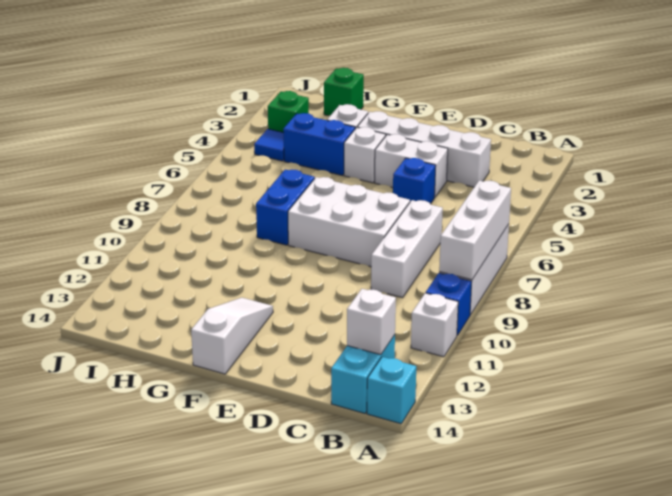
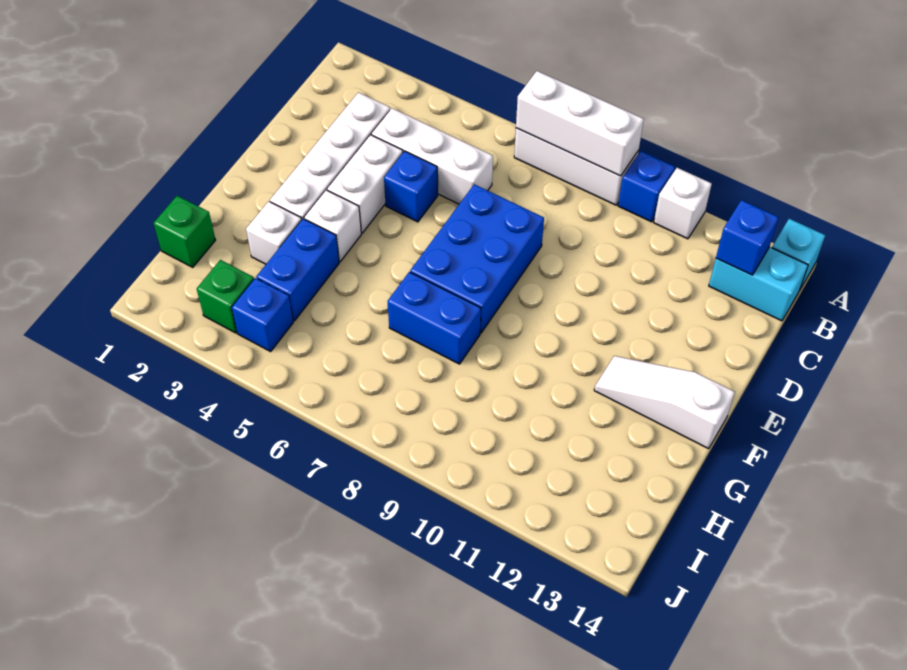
white 1x1 brick [347,289,396,355] -> blue 1x1 brick [716,200,779,275]
white 1x3 brick [371,200,443,298] -> white 1x3 brick moved to [371,108,493,204]
white 2x3 brick [288,177,410,267] -> blue 2x3 brick [410,184,544,333]
blue 1x1 tile [254,129,284,161] -> blue 1x1 brick [232,278,293,352]

